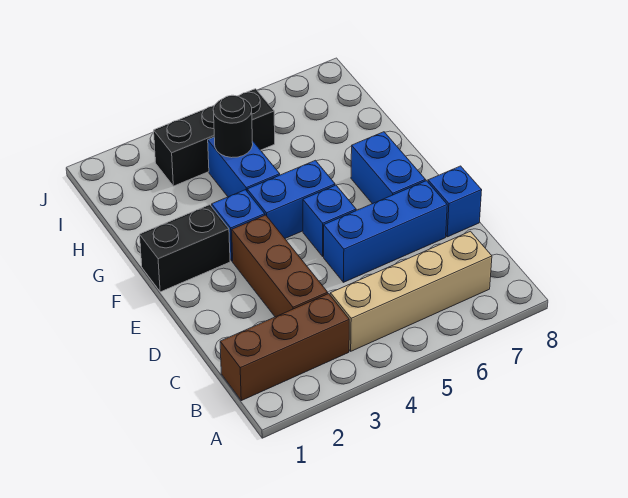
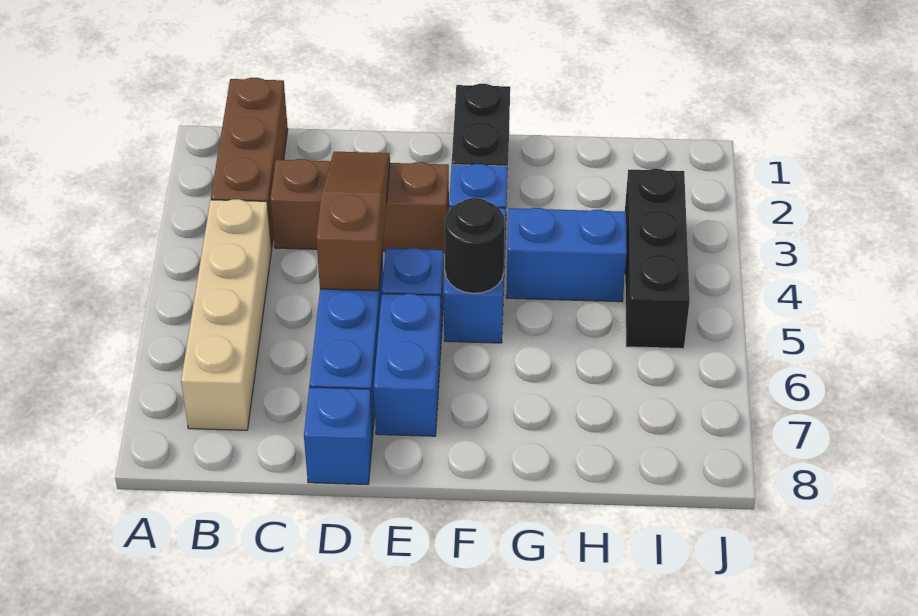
none -> brown 1x3 slope [316,152,390,291]
blue 1x2 brick [351,132,425,204] -> blue 1x2 brick turned to [374,294,441,436]
black 1x1 round brick [213,95,253,158] -> black 1x1 round brick moved to [445,198,505,293]

